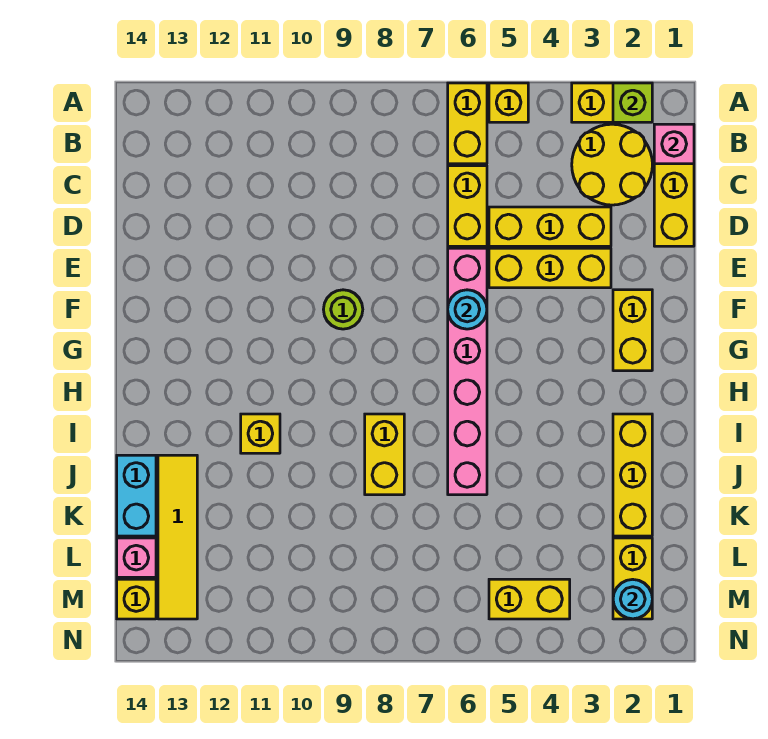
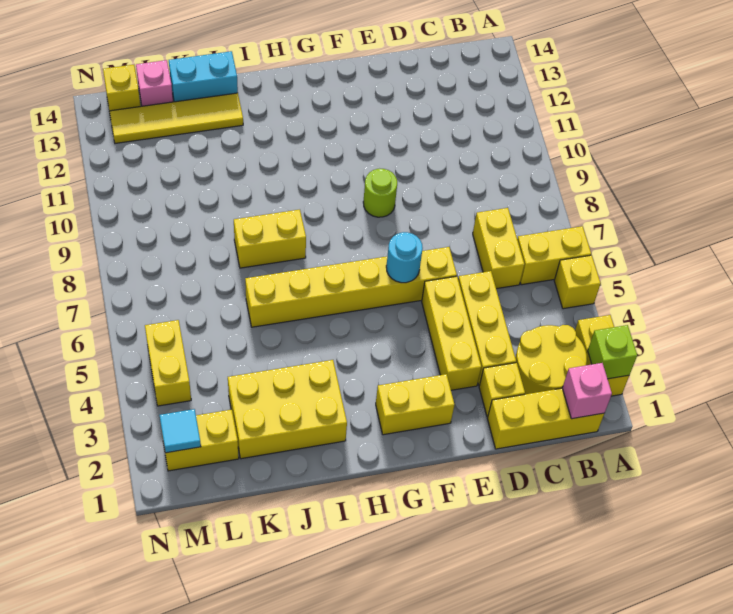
yellow 1x2 brick [448,166,487,246] -> yellow 1x2 brick turned to [473,208,524,289]
pink 1x6 brick [448,248,487,495] -> yellow 1x6 brick [245,247,457,327]
yellow 1x3 brick [613,414,652,536] -> yellow 2x3 brick [228,360,347,459]
yellow 1x1 brick [241,414,280,453] -> yellow 1x1 brick moved to [479,363,525,417]
cyan 1x1 round brick [613,579,652,619] -> cyan 1x1 tile [160,409,201,453]

